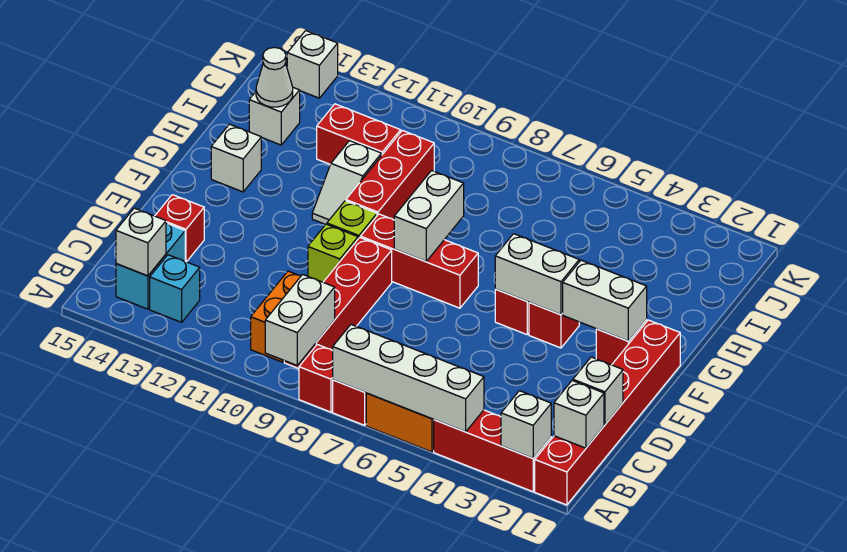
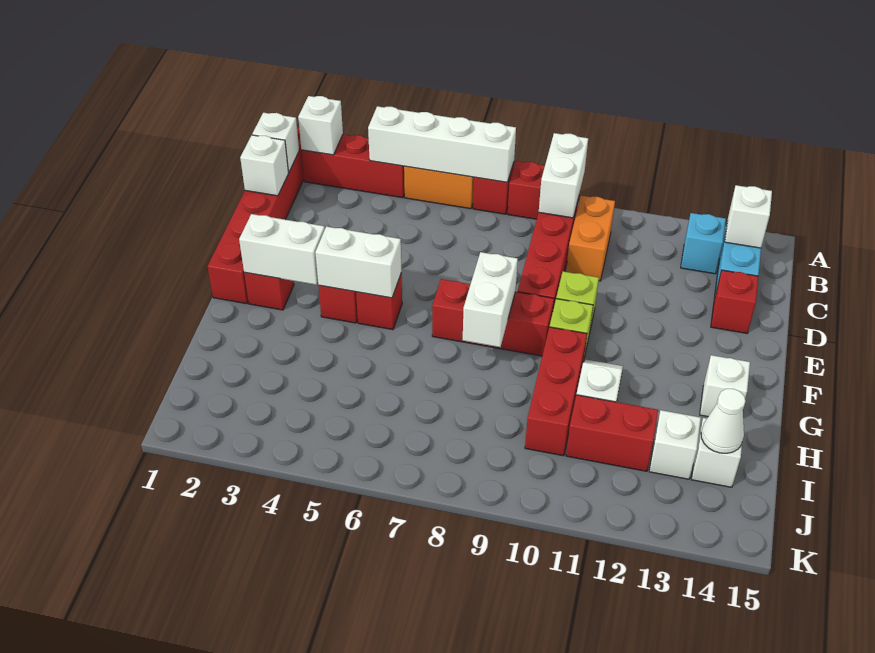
white 1x1 brick [287,31,338,98] -> white 1x1 brick moved to [649,410,701,479]

